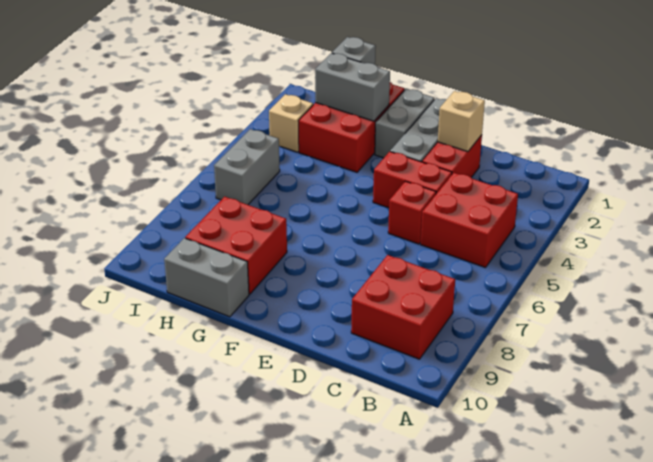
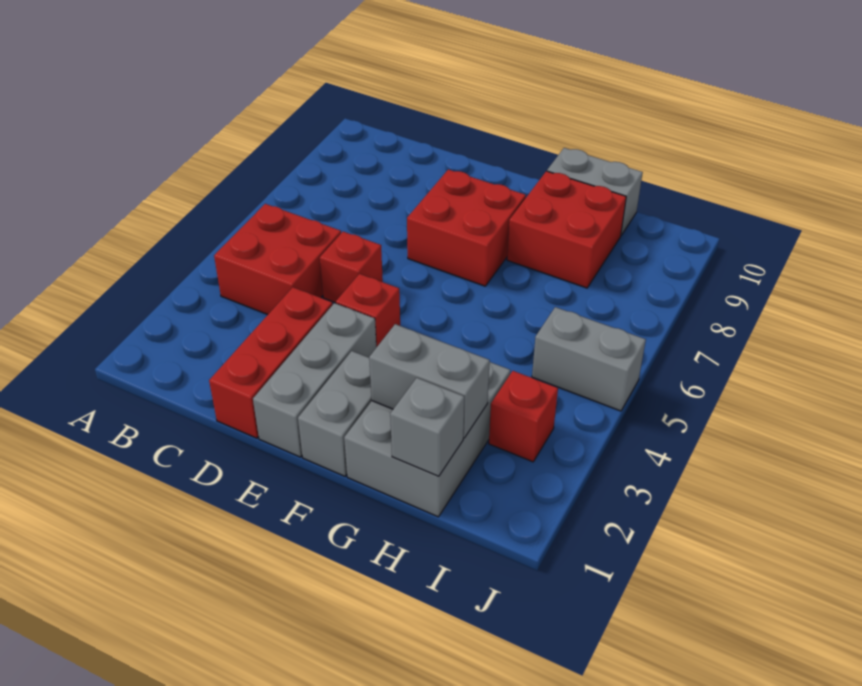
red 2x2 brick [351,255,455,359] -> red 2x2 brick moved to [407,169,526,286]
red 1x2 brick [422,135,482,177] -> red 1x3 brick [209,287,333,438]
tan 1x1 brick [438,91,485,152] -> none
red 1x2 brick [373,152,452,208] -> red 1x1 brick [336,274,400,347]
red 2x3 brick [298,82,404,172] -> grey 2x3 brick [344,362,510,517]
tan 1x1 brick [269,94,313,152] -> red 1x1 brick [489,371,558,462]
grey 1x2 brick [214,129,280,205] -> grey 1x2 brick turned to [532,307,646,411]

